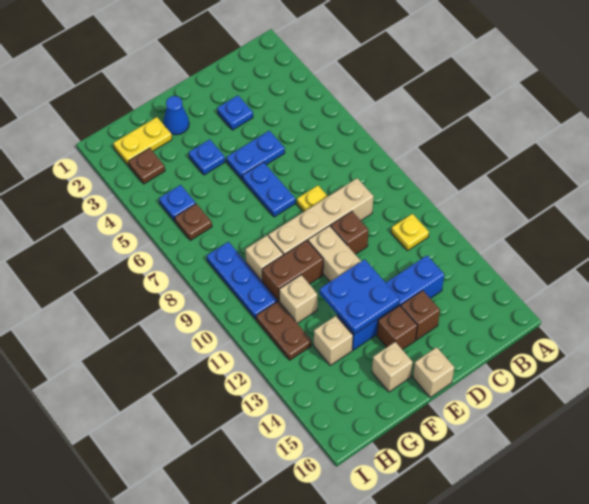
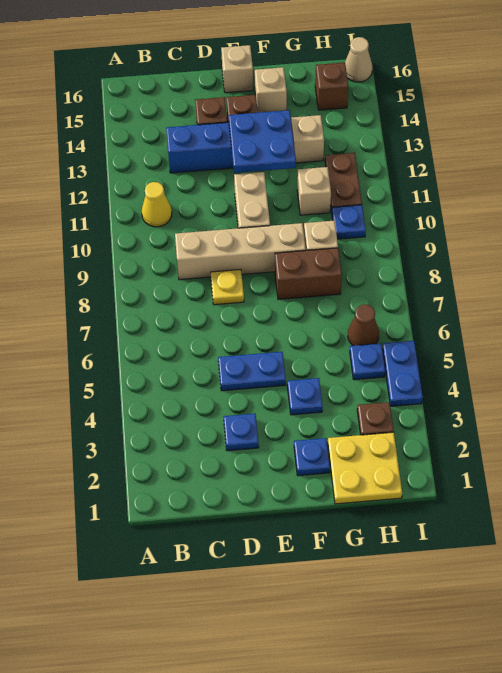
yellow 1x1 plate [391,214,429,250] -> yellow 1x1 cone [142,182,172,227]
brown 1x1 brick [331,211,369,254] -> brown 1x1 brick moved to [315,63,348,110]
blue 1x2 plate [242,162,295,217] -> blue 1x2 plate moved to [382,341,423,406]
blue 1x1 cone [163,96,189,135] -> blue 1x1 plate [294,438,330,476]
brown 1x2 brick [262,240,323,301] -> brown 1x2 brick moved to [275,248,342,299]
yellow 1x2 plate [113,117,172,166] -> yellow 2x2 plate [328,432,402,504]
brown 1x1 plate [175,204,212,240] -> brown 1x1 cone [348,304,379,346]
blue 1x3 plate [207,242,278,319] -> blue 1x1 plate [332,205,366,239]
none -> tan 1x1 cone [345,37,372,82]

